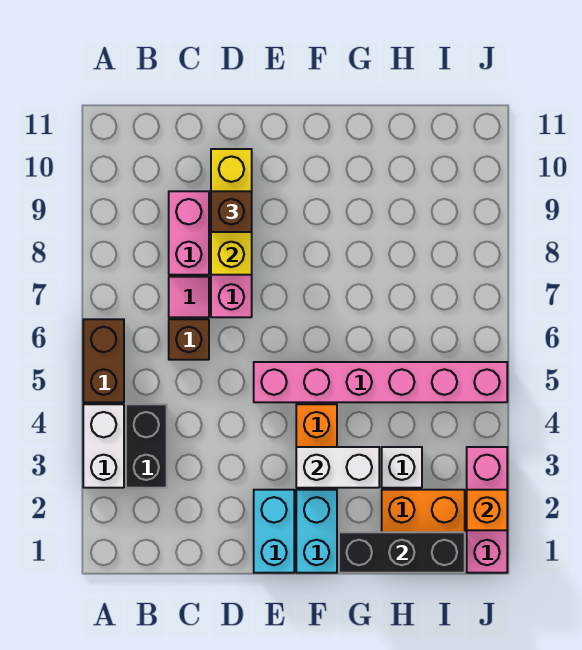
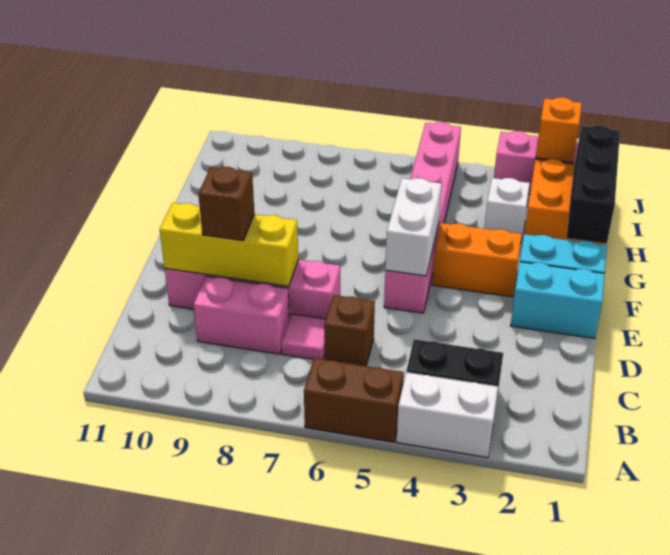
white 1x2 brick [296,447,379,488] -> white 1x2 brick moved to [385,178,442,276]

